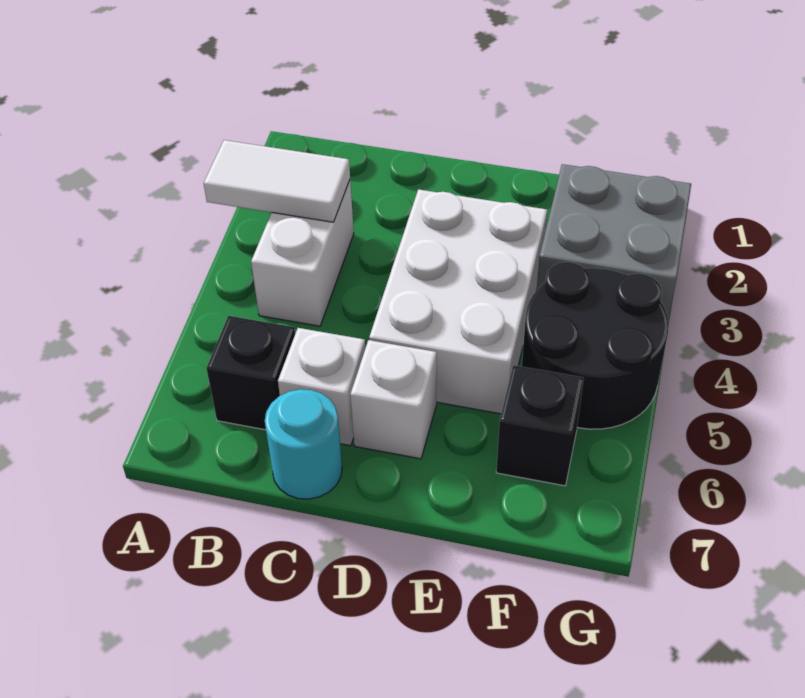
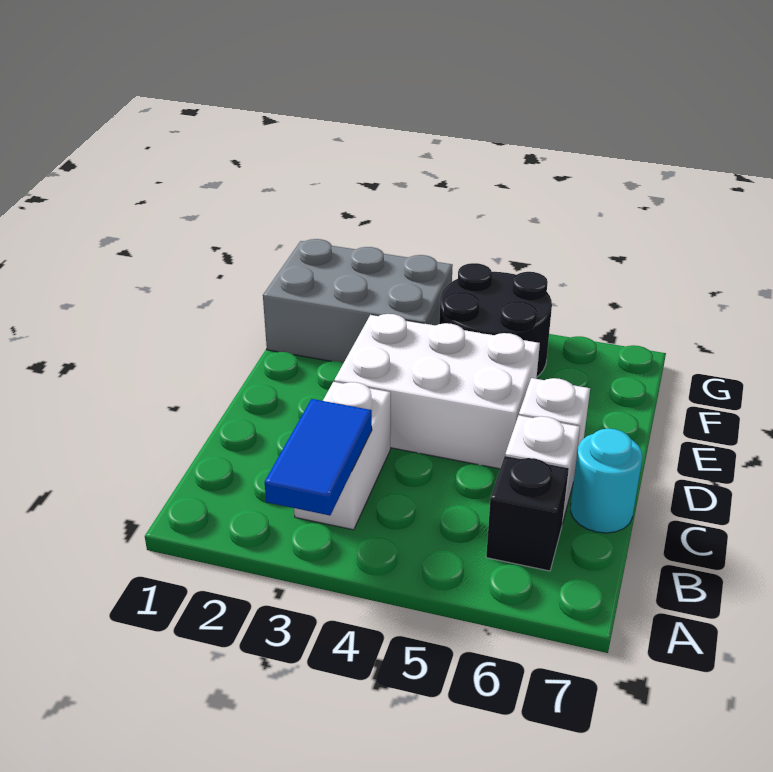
white 1x2 tile [204,140,350,222] -> blue 1x2 tile [265,399,372,515]
white 1x2 brick [251,181,354,326] -> white 1x2 brick turned to [294,382,391,530]
grey 2x2 brick [537,164,691,319] -> grey 2x3 brick [263,239,453,363]
black 1x1 brick [496,365,584,486] -> none

